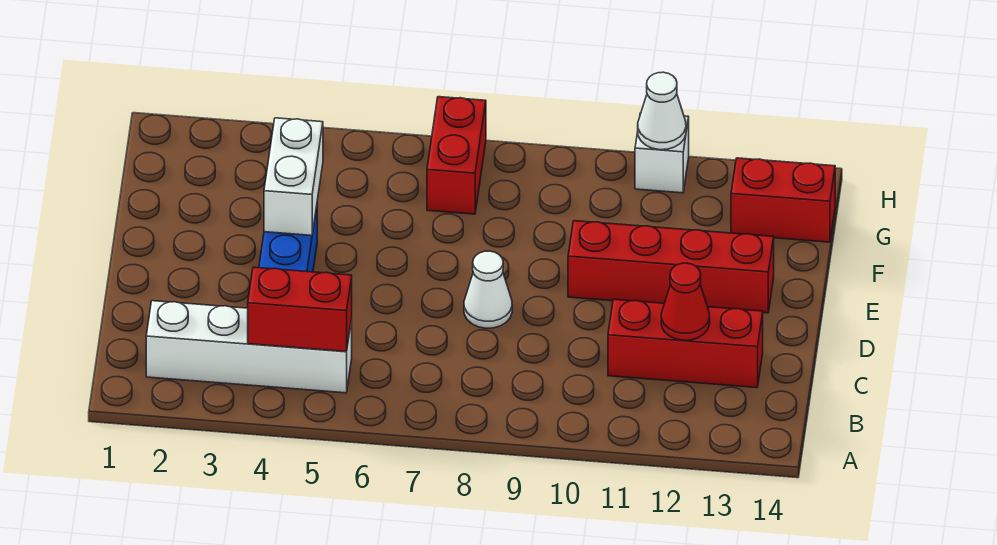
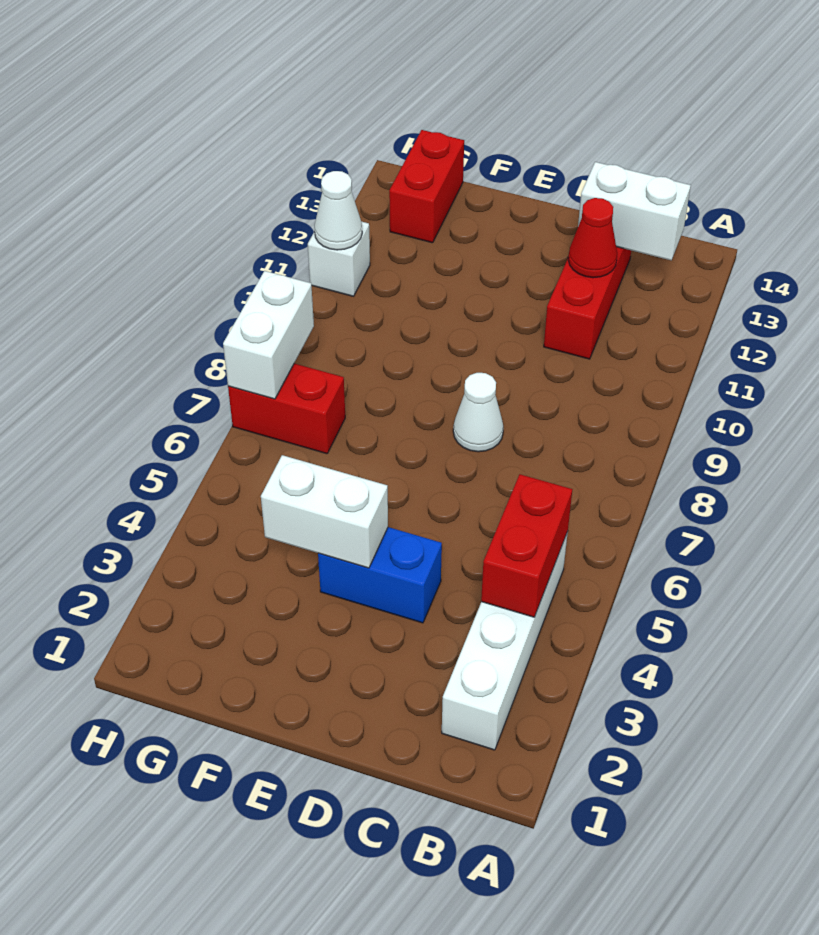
none -> white 1x2 brick [578,162,691,260]
red 1x4 brick [568,221,774,313] -> none
none -> white 1x2 brick [223,271,314,399]

